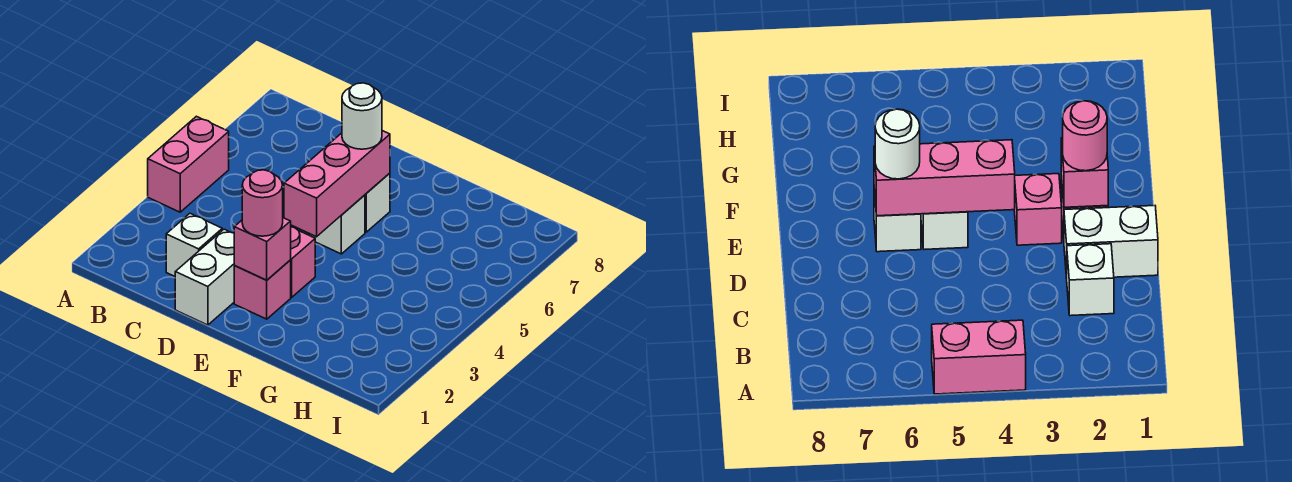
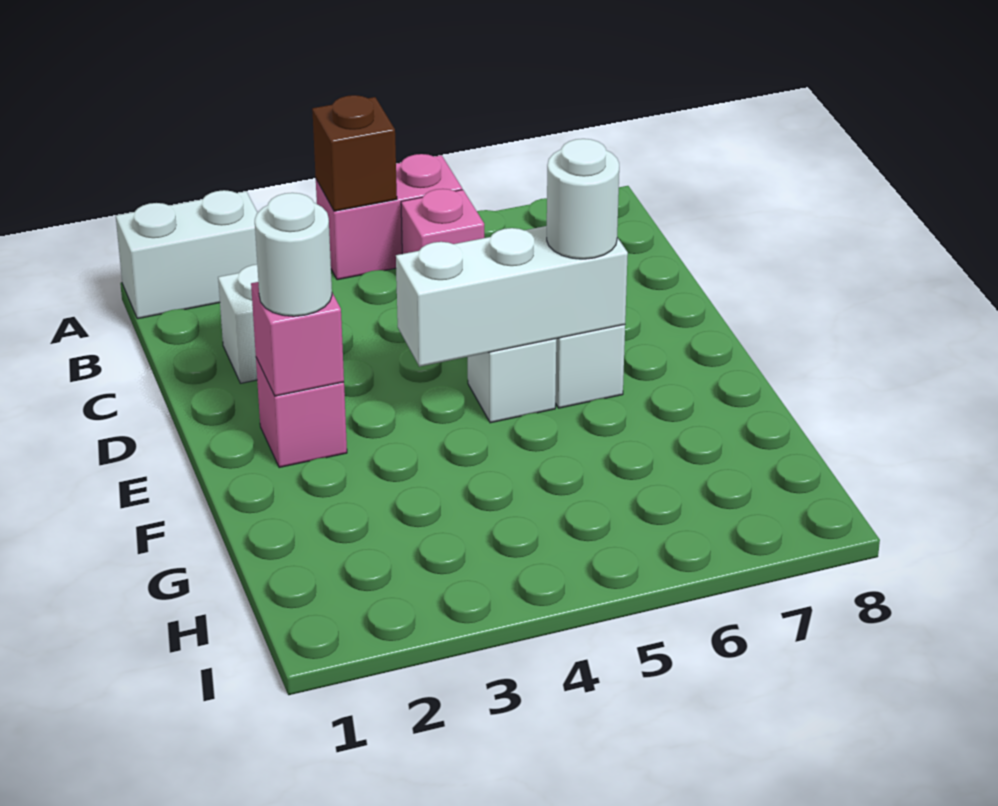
none -> brown 1x1 brick [312,95,397,211]
white 1x2 brick [175,229,235,325] -> white 1x2 brick moved to [116,190,257,319]
pink 1x1 round brick [242,170,283,236] -> white 1x1 round brick [255,193,332,316]
pink 1x1 brick [291,227,315,297] -> pink 1x1 brick moved to [401,189,484,254]
pink 1x3 brick [284,131,390,237] -> white 1x3 brick [396,226,628,367]

